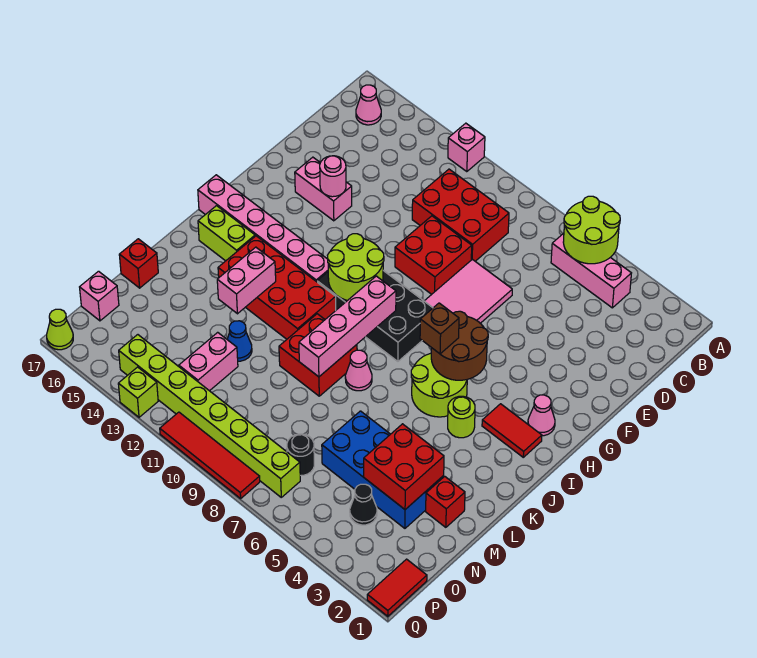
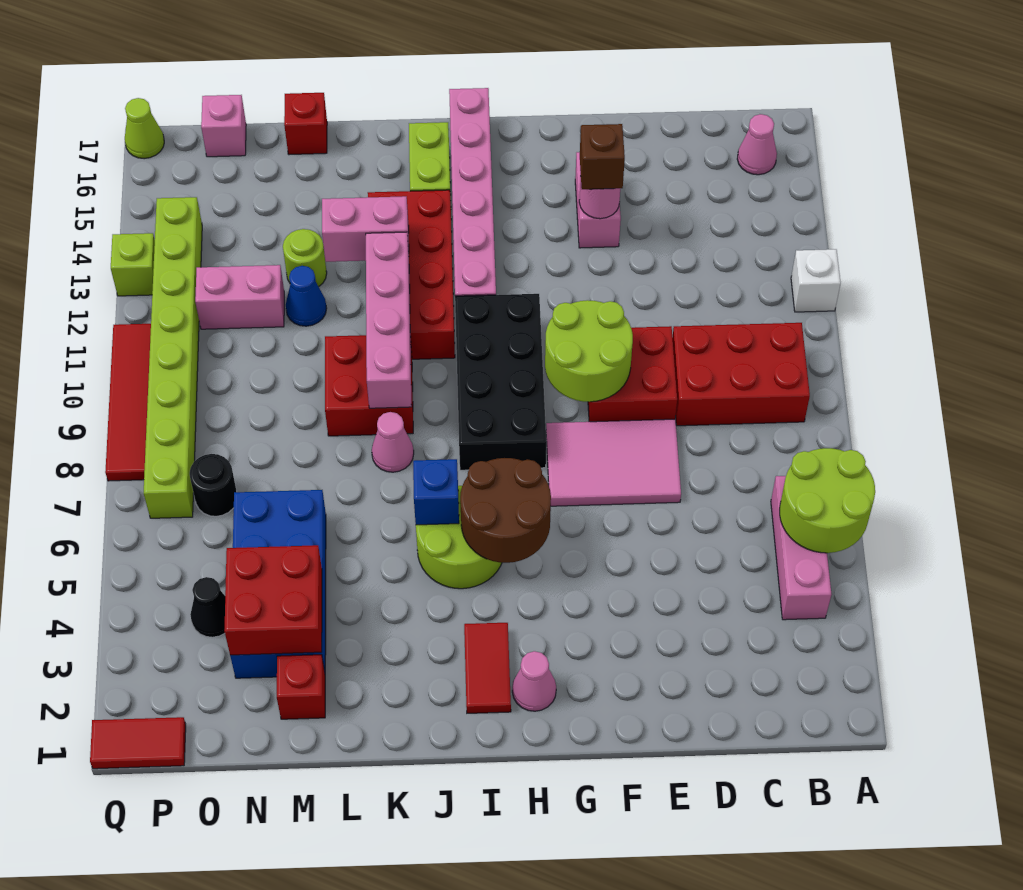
pink 1x1 brick [448,123,485,172] -> white 1x1 brick [791,249,841,312]
red 2x3 brick [412,169,509,261] -> red 2x3 brick turned to [672,323,810,426]
lime 2x2 round brick [327,234,384,301] -> lime 2x2 round brick moved to [545,300,633,402]
brown 1x1 brick [420,303,459,354] -> brown 1x1 brick moved to [580,124,625,189]
pink 1x4 brick [299,276,396,377] -> pink 1x4 brick turned to [366,232,412,408]
lime 1x1 round brick [448,396,475,438] -> lime 1x1 round brick moved to [283,229,327,287]
none -> blue 1x1 brick [413,459,459,525]

